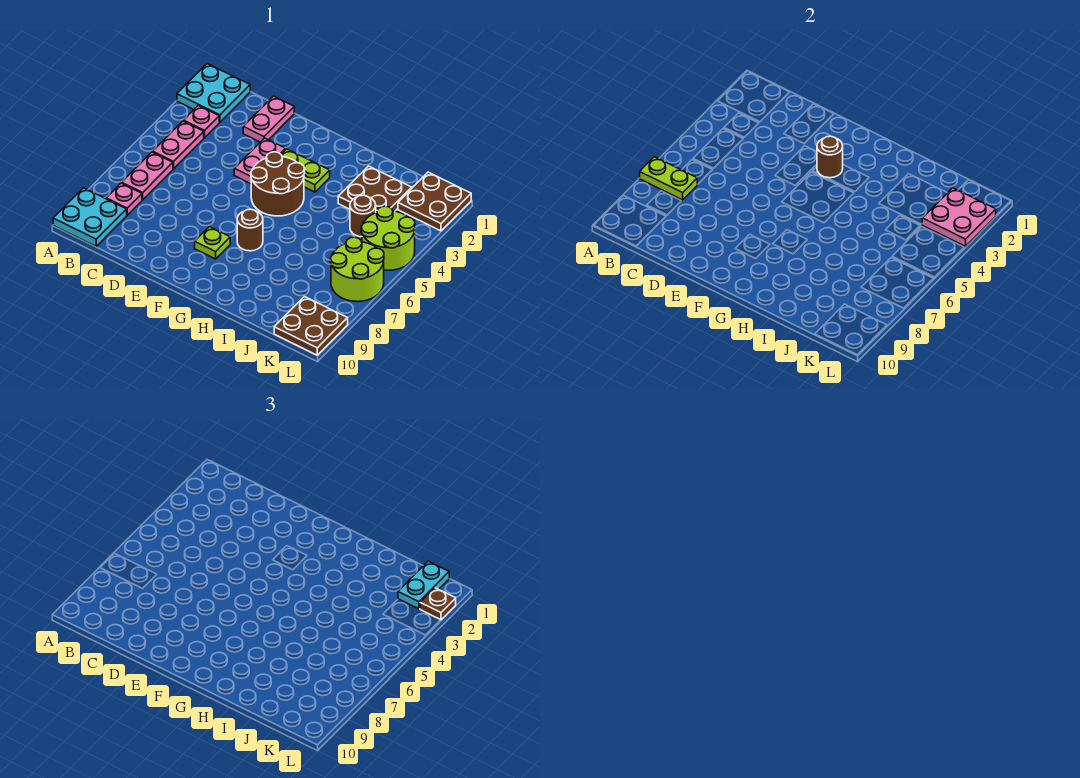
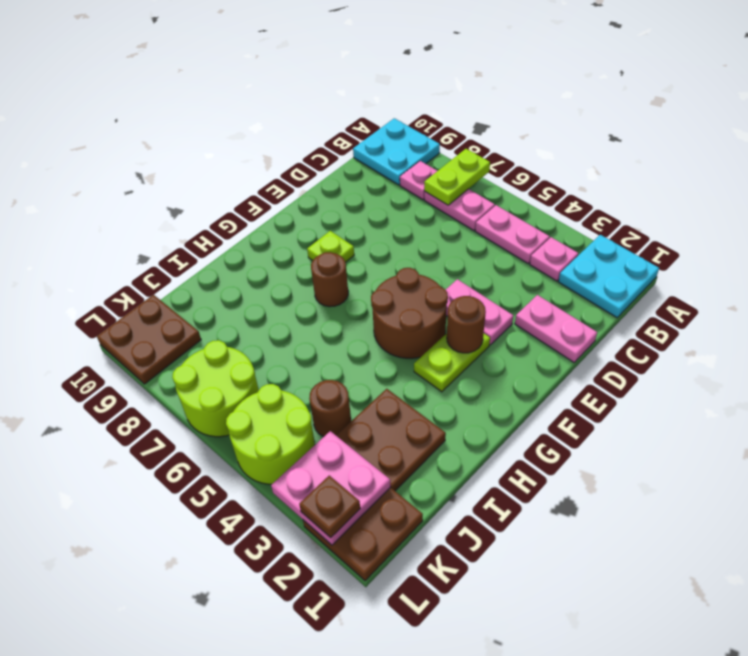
cyan 1x2 plate [398,561,449,609] -> none

